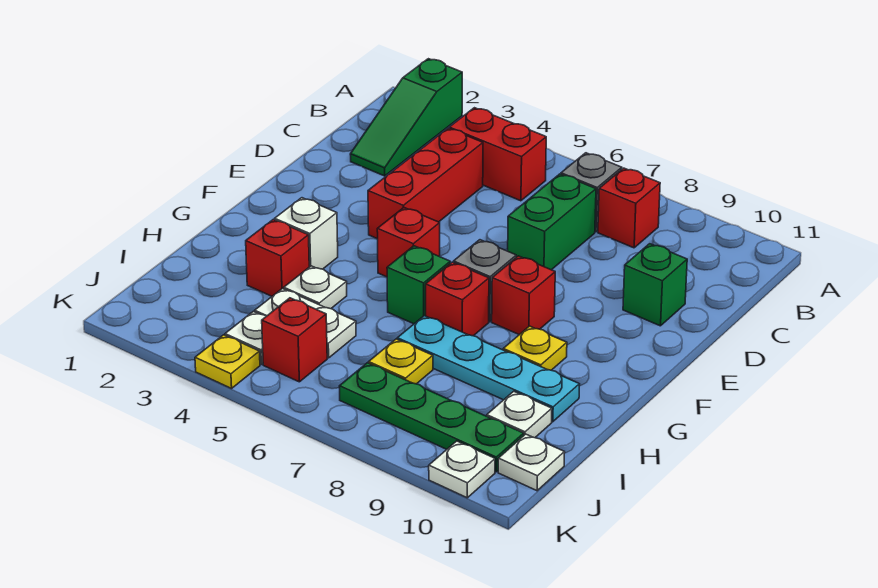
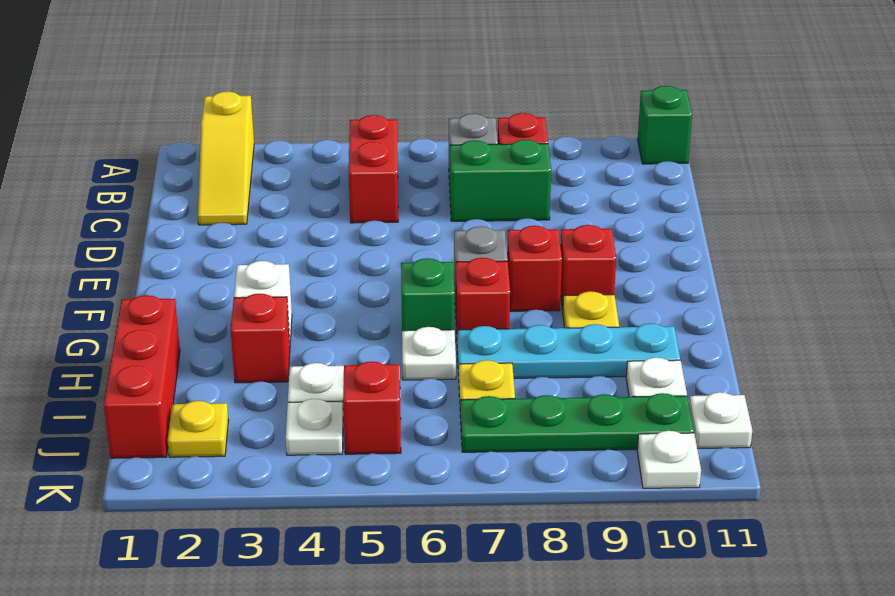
green 1x3 slope [350,59,462,176] -> yellow 1x3 slope [198,92,254,225]
red 1x2 brick [449,108,546,201] -> red 1x2 brick turned to [349,115,398,223]
red 1x3 brick [368,128,483,239] -> red 1x3 brick moved to [104,295,180,458]
green 1x2 brick [508,174,596,270] -> green 1x2 brick turned to [450,140,551,221]
green 1x1 brick [623,244,687,326] -> green 1x1 brick moved to [638,86,692,164]
red 1x1 brick [377,208,440,277] -> red 1x1 brick moved to [560,225,616,309]
white 1x1 plate [284,266,347,309] -> white 1x1 plate moved to [402,327,456,380]
yellow 1x1 plate [195,335,260,389] -> yellow 1x1 plate moved to [168,401,228,457]

